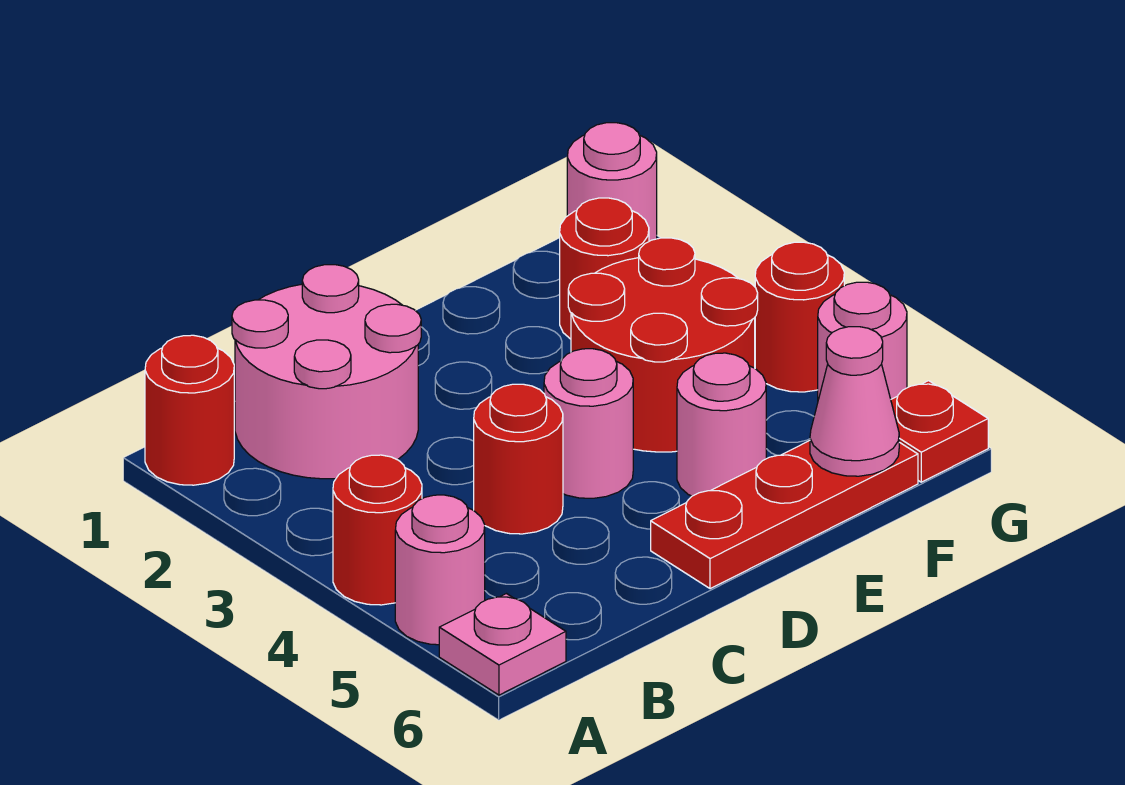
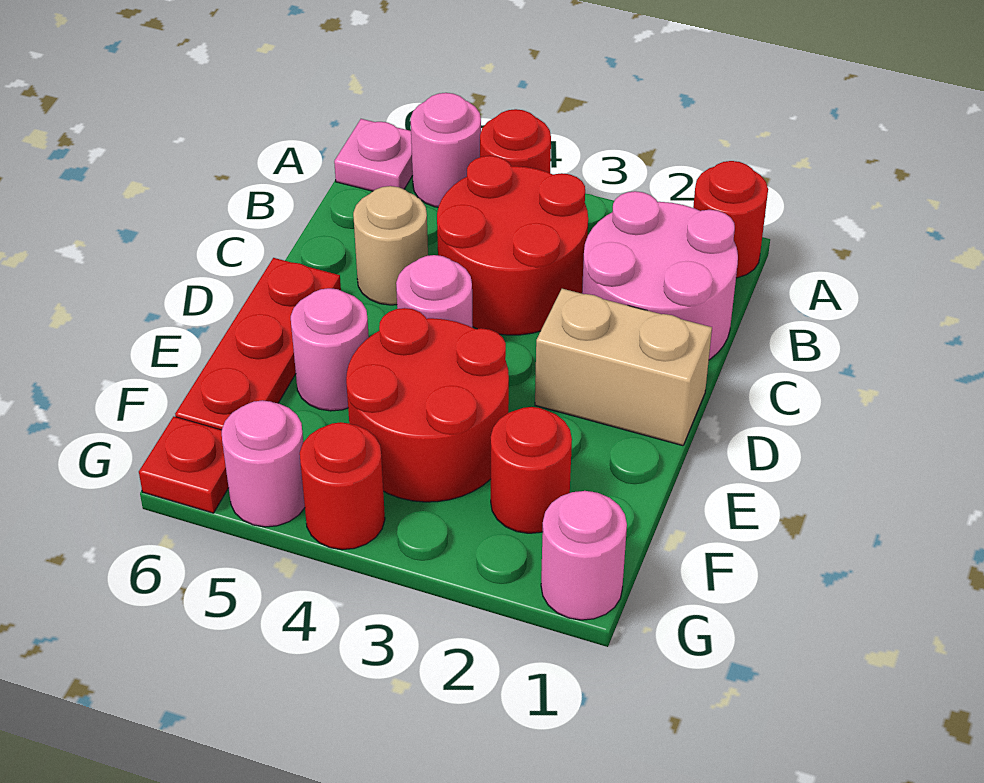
red 1x1 round brick [474,384,563,534] -> red 2x2 round brick [437,156,588,335]
none -> tan 1x1 round brick [353,186,428,305]
none -> tan 1x2 brick [535,289,712,446]
pink 1x1 cone [810,327,899,476] -> none

